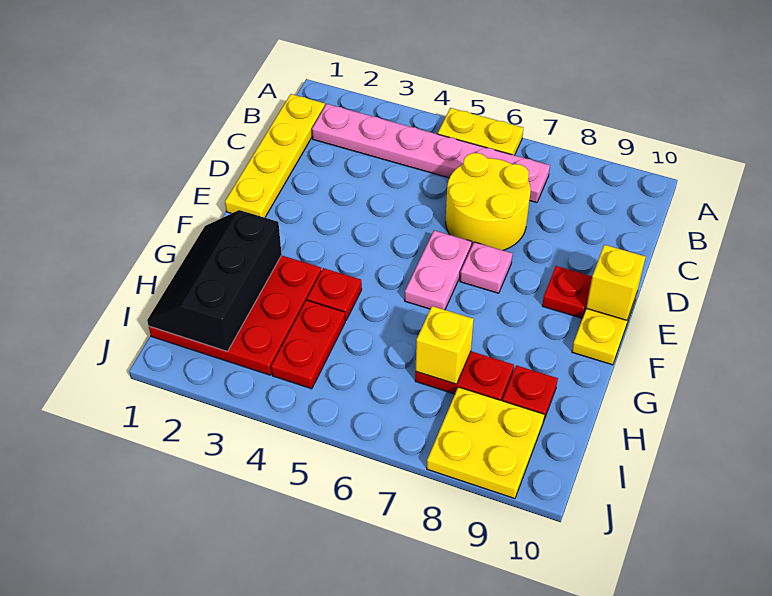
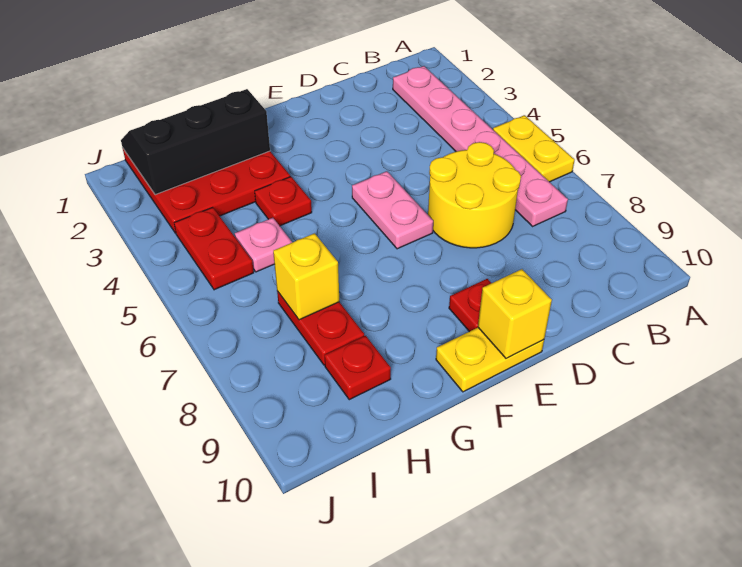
yellow 1x4 plate [225,94,325,218] -> none
pink 1x2 plate [405,230,472,310] -> pink 1x2 plate turned to [352,171,433,249]
pink 1x1 plate [460,242,513,293] -> pink 1x1 plate moved to [235,218,292,272]
red 1x2 plate [271,300,345,389] -> red 1x2 plate turned to [174,207,254,290]
yellow 2x2 plate [427,387,544,499] -> none

